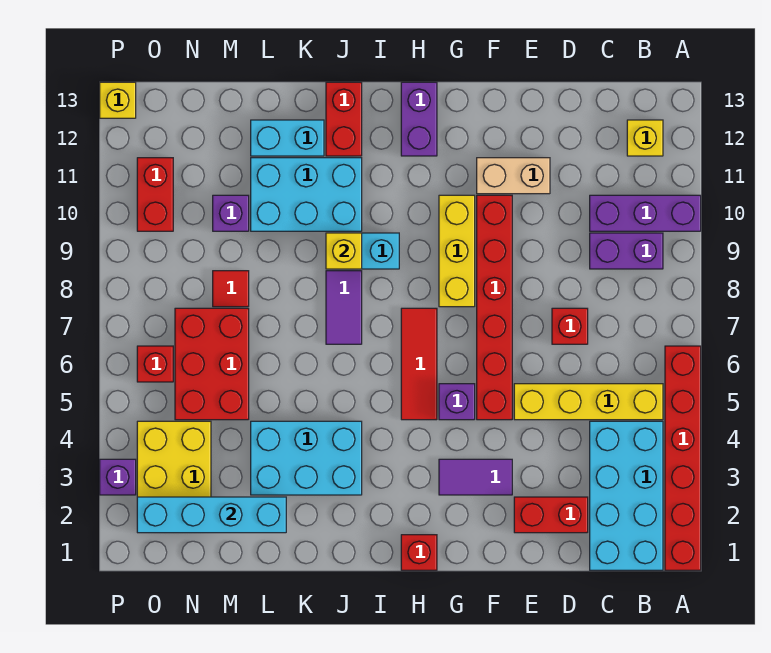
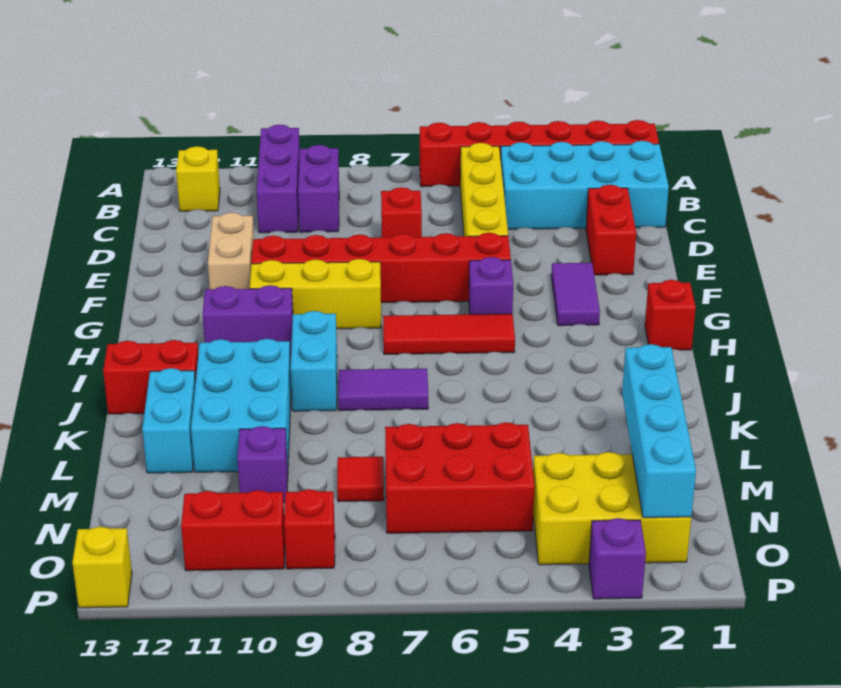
purple 1x2 brick [401,82,437,156] -> purple 1x2 brick moved to [203,285,293,356]
cyan 2x3 brick [251,421,362,495] -> none
yellow 1x1 brick [326,233,362,269] -> none
red 1x1 brick [137,346,173,382] -> red 1x1 brick moved to [284,489,335,569]

